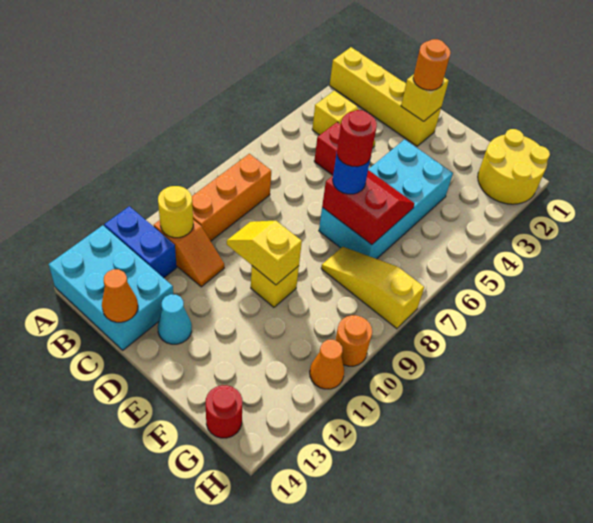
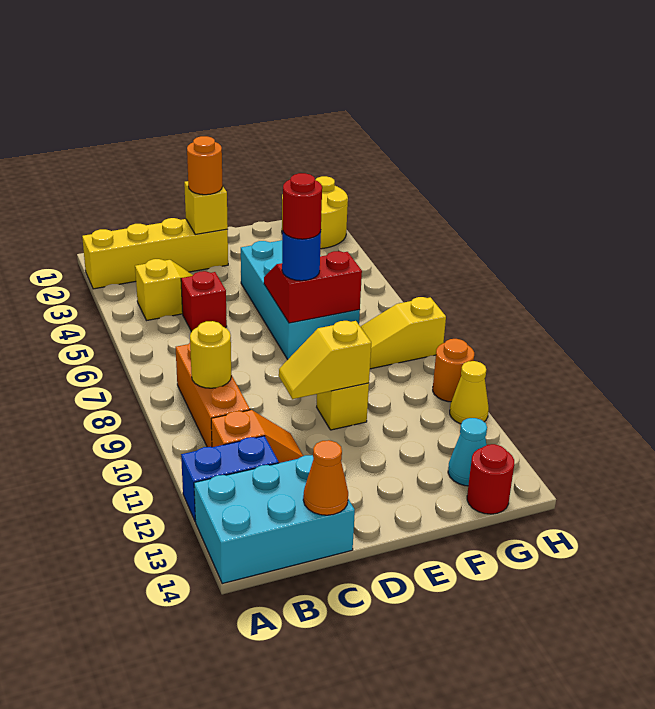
yellow 1x1 round brick [158,186,193,238] -> yellow 1x1 round brick moved to [190,321,231,388]
cyan 1x1 cone [158,294,192,344] -> cyan 1x1 cone moved to [448,418,487,486]
orange 1x1 cone [310,340,344,389] -> yellow 1x1 cone [450,361,489,424]

